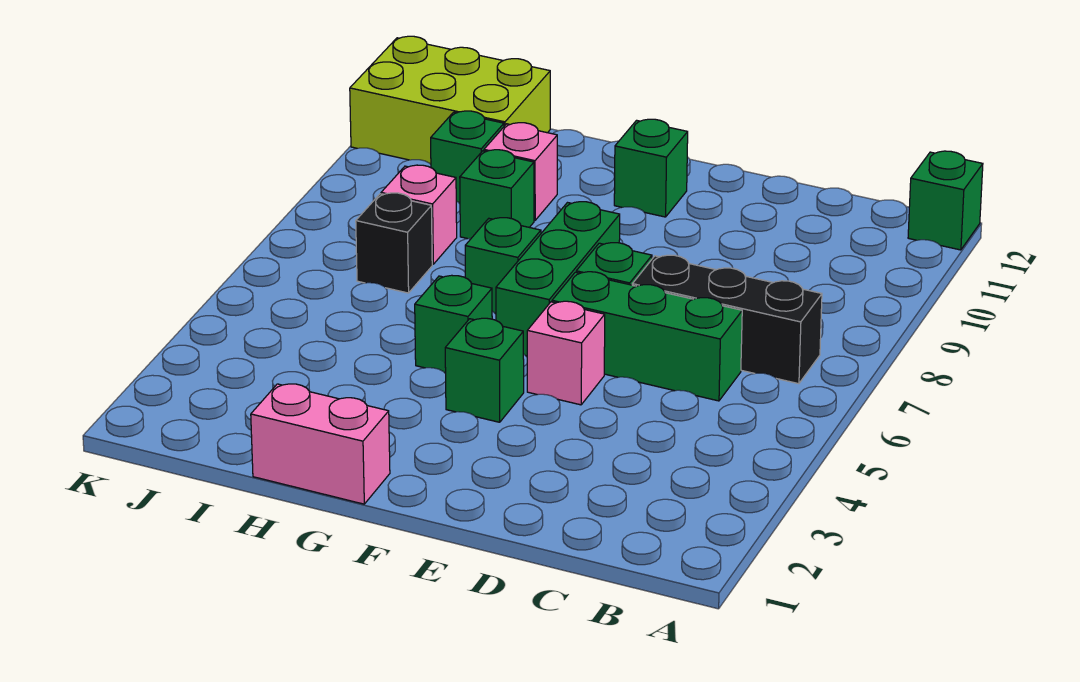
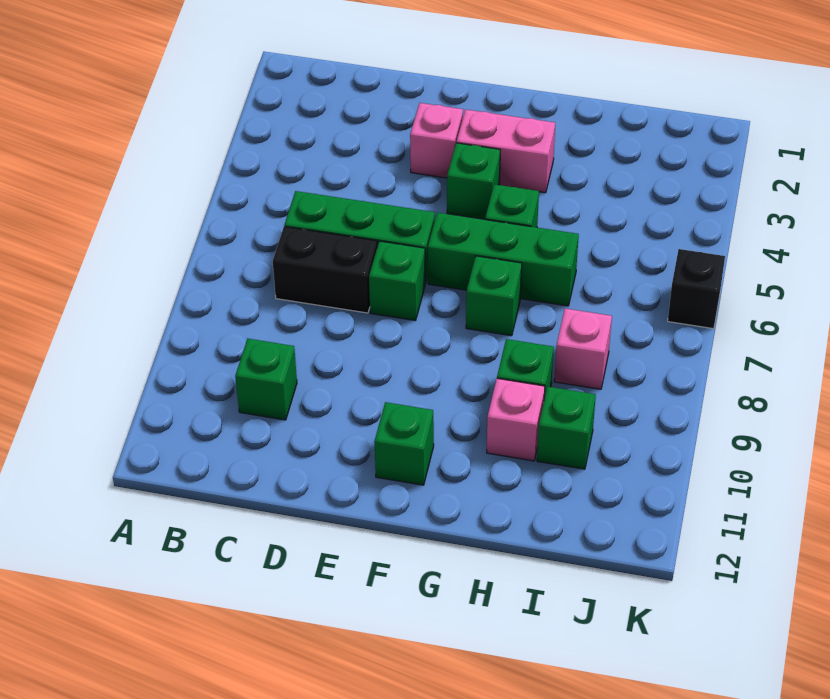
green 1x1 brick [908,151,983,250] -> green 1x1 brick moved to [235,339,297,420]
black 1x3 brick [632,255,822,384] -> black 1x2 brick [273,227,377,313]
pink 1x1 brick [527,301,605,405] -> pink 1x1 brick moved to [410,103,463,178]
green 1x3 brick [496,202,620,356] -> green 1x3 brick turned to [428,212,579,306]
pink 1x2 brick [251,384,390,504] -> pink 1x2 brick moved to [456,110,555,193]
black 1x1 brick [356,193,432,293] -> black 1x1 brick moved to [668,249,725,329]
lime 2x3 brick [350,36,550,164] -> none

